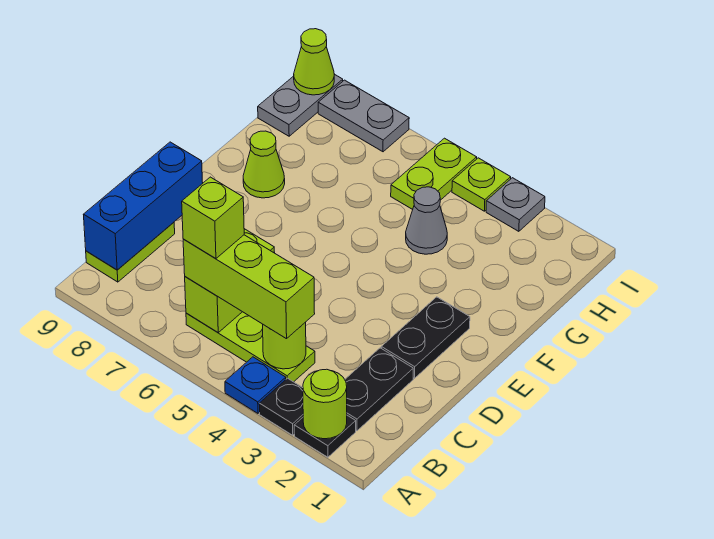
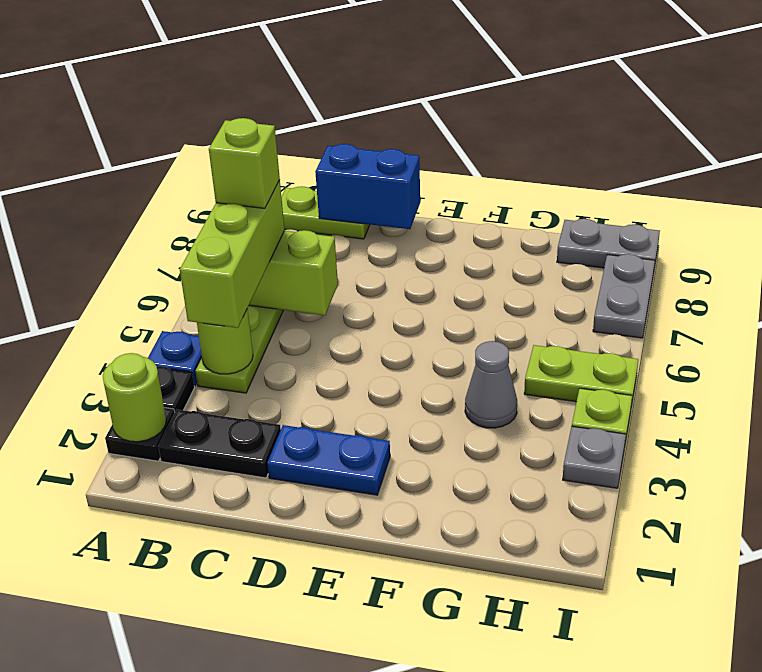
blue 1x3 brick [84,142,203,270] -> blue 1x2 brick [315,144,420,229]
black 1x2 plate [381,297,470,378] -> blue 1x2 plate [267,425,390,495]
lime 1x1 cone [243,131,285,198] -> none
lime 1x1 cone [294,29,334,95] -> none

